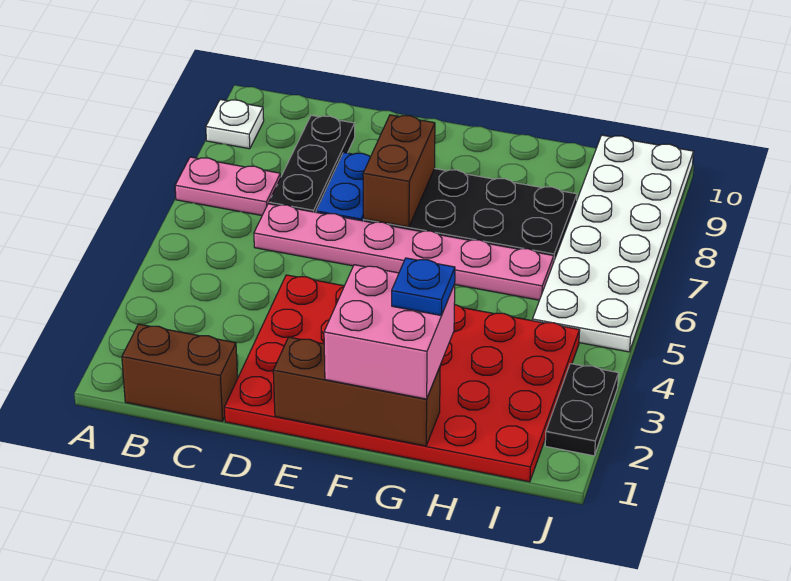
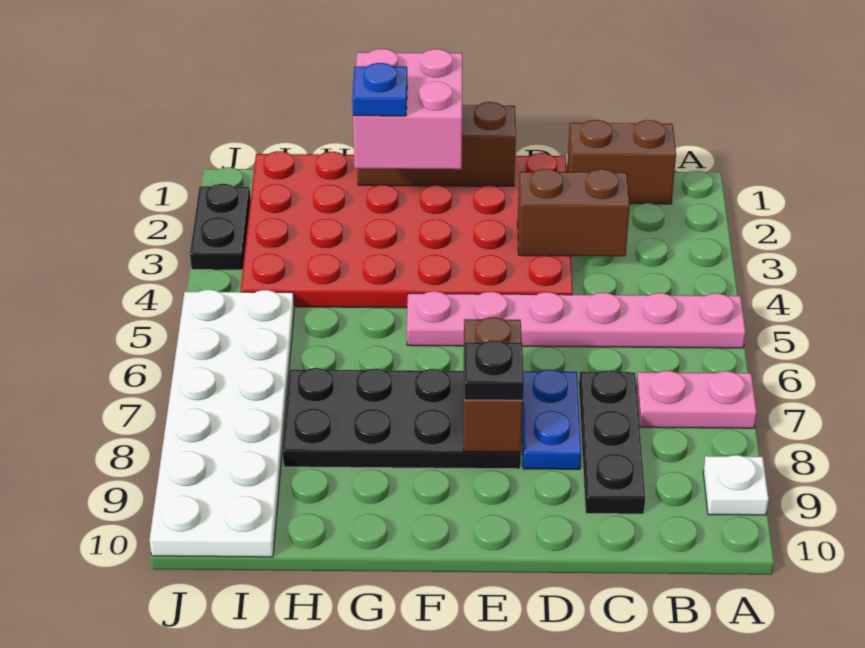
none -> brown 1x2 brick [518,169,630,256]
pink 1x6 plate [254,204,554,300] -> pink 1x6 plate moved to [407,291,746,348]
none -> black 1x1 plate [464,341,524,400]

